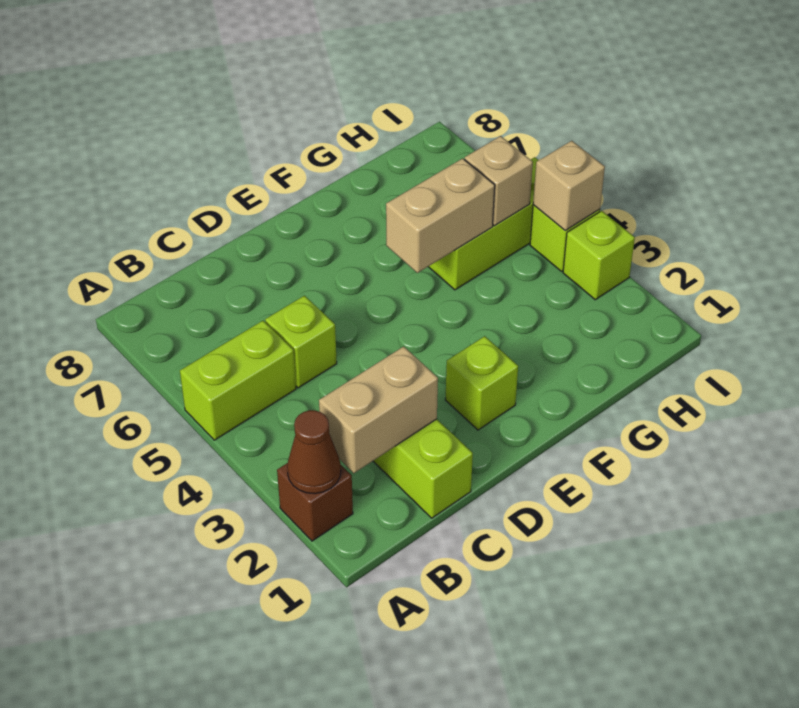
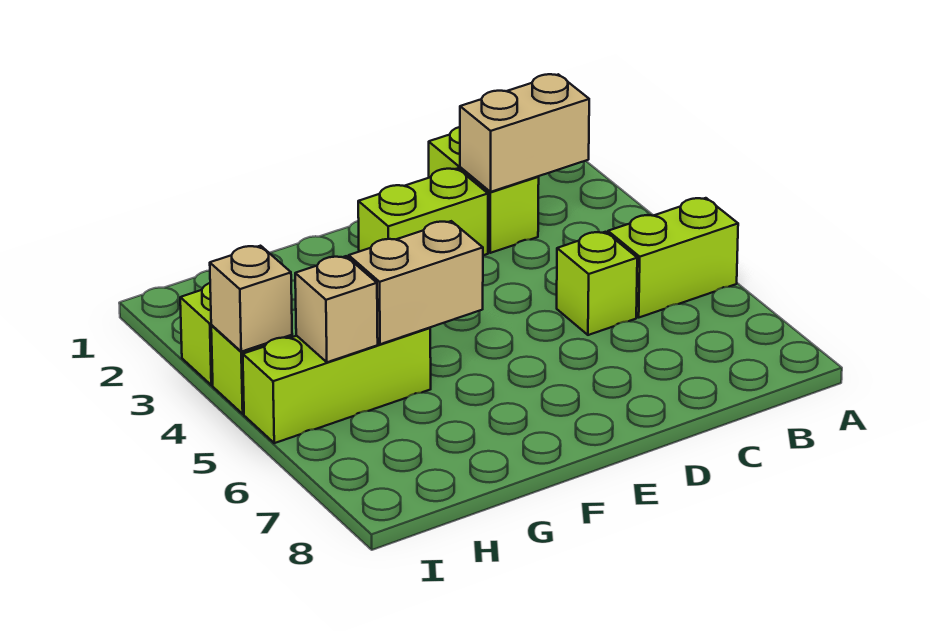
brown 1x1 brick [277,463,353,541] -> none
brown 1x1 cone [287,410,341,494] -> none
lime 1x1 brick [446,336,518,430] -> lime 1x2 brick [358,168,488,255]

